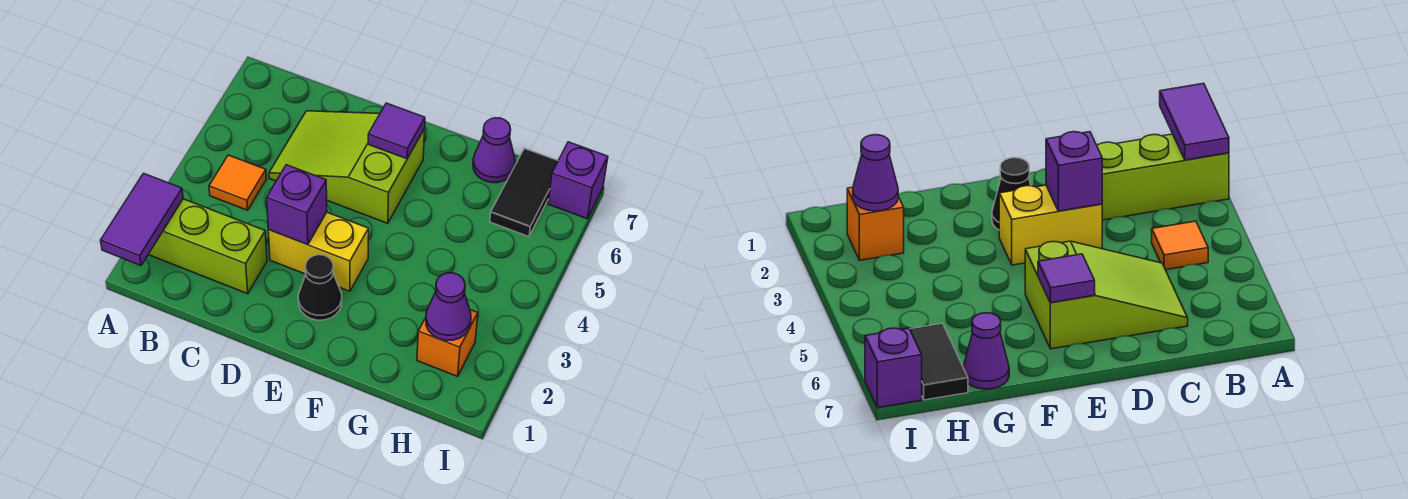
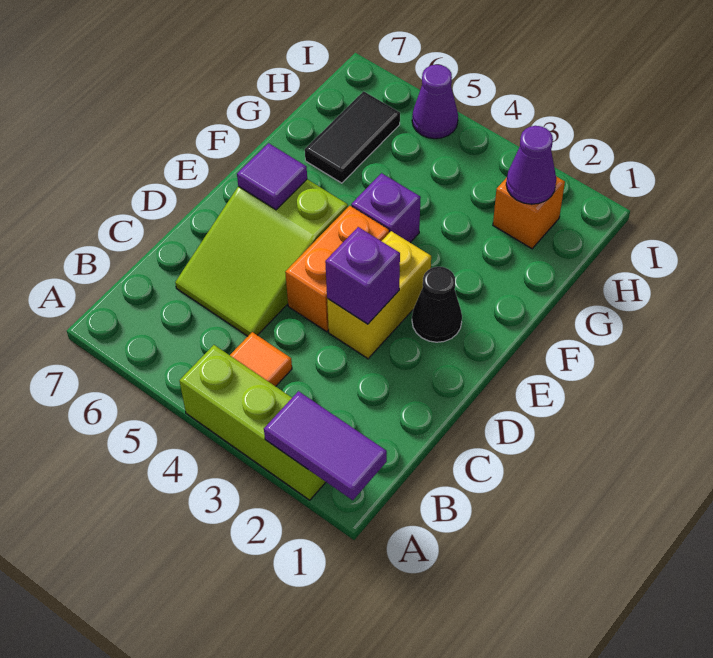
lime 1x3 brick [148,199,267,294] -> lime 1x3 brick turned to [179,345,326,500]
none -> orange 1x2 brick [285,206,389,332]
purple 1x1 cone [473,118,515,183] -> purple 1x1 cone moved to [412,65,458,139]
black 1x2 tile [490,148,558,237] -> black 1x2 tile turned to [305,91,400,183]
purple 1x1 brick [548,142,608,219] -> purple 1x1 brick moved to [351,173,421,243]

